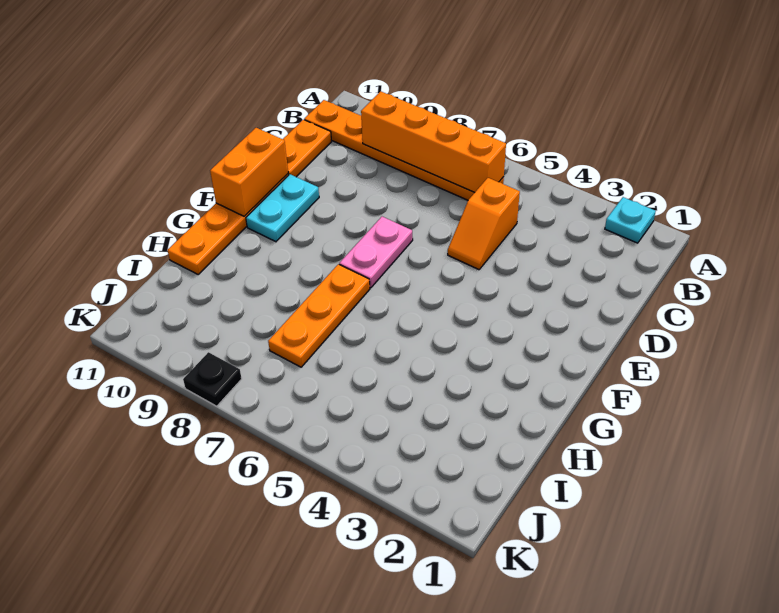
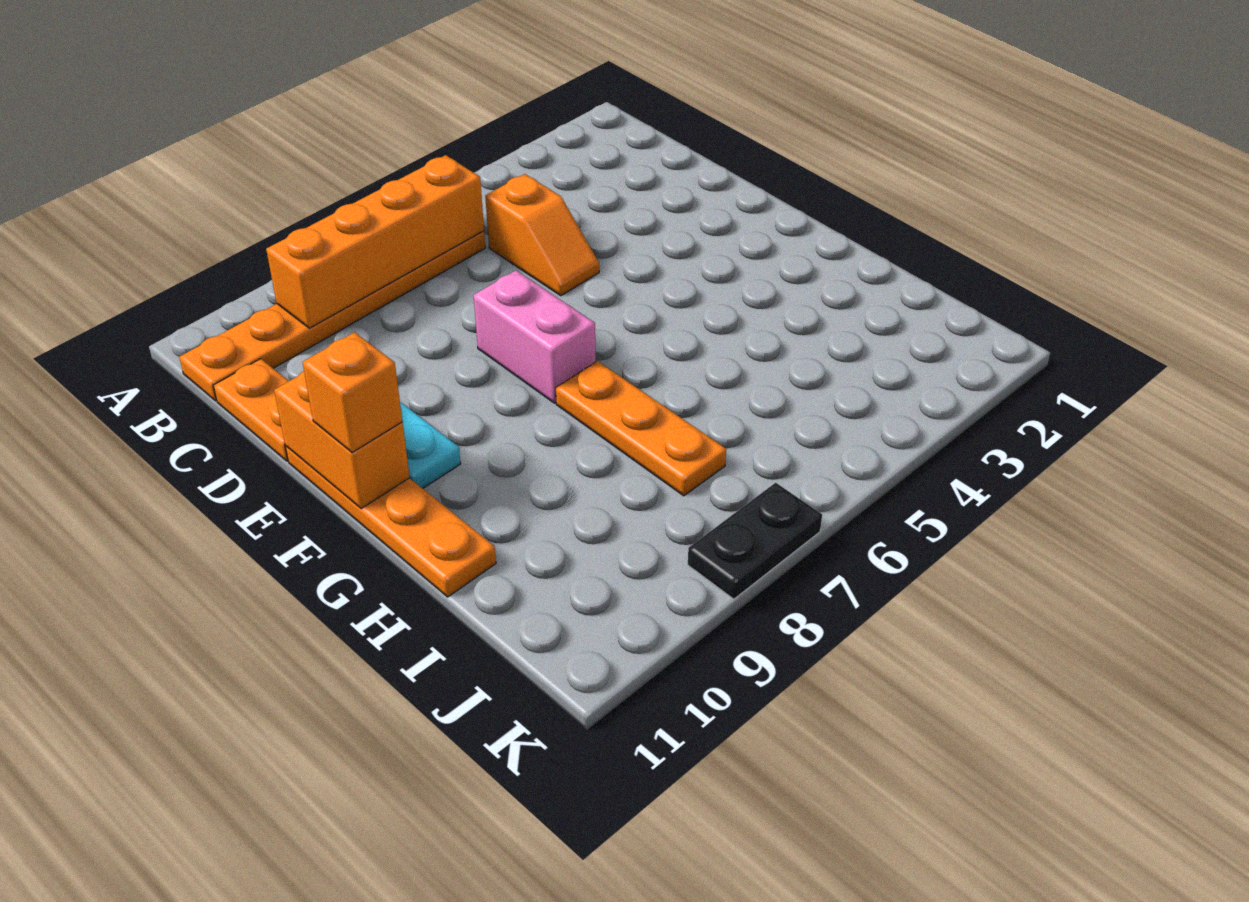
cyan 1x1 plate [605,197,656,243] -> none
pink 1x2 plate [339,217,413,288] -> pink 1x2 brick [473,270,596,403]
none -> orange 1x1 brick [303,332,402,453]
black 1x1 plate [183,352,242,406] -> black 1x2 plate [688,483,822,599]

